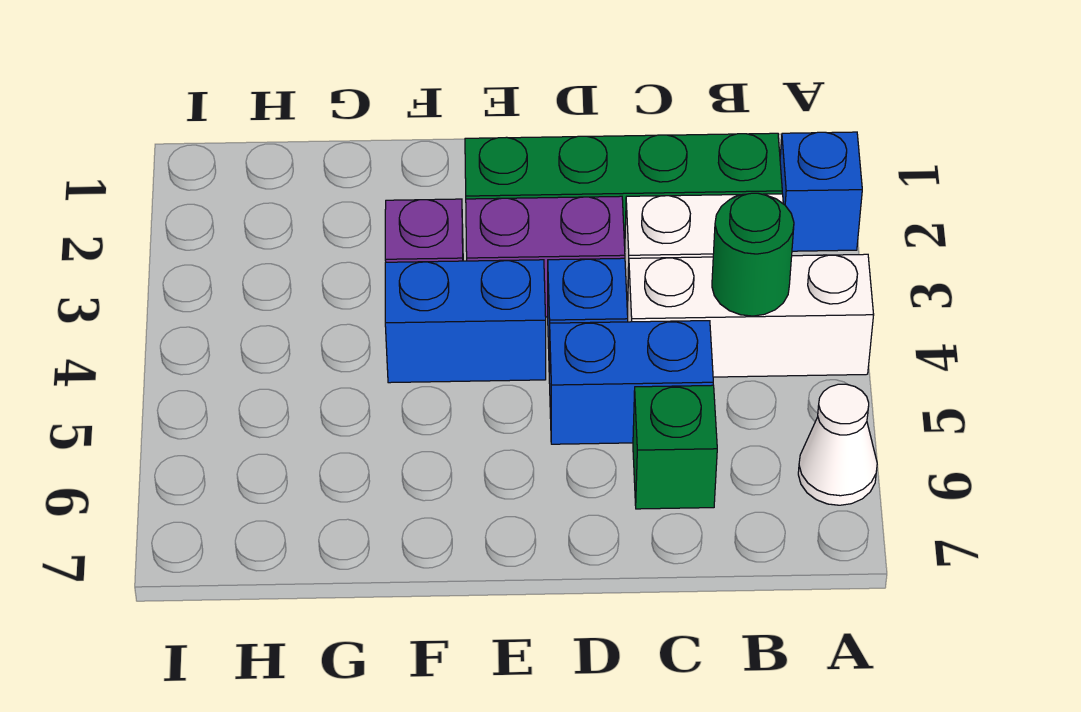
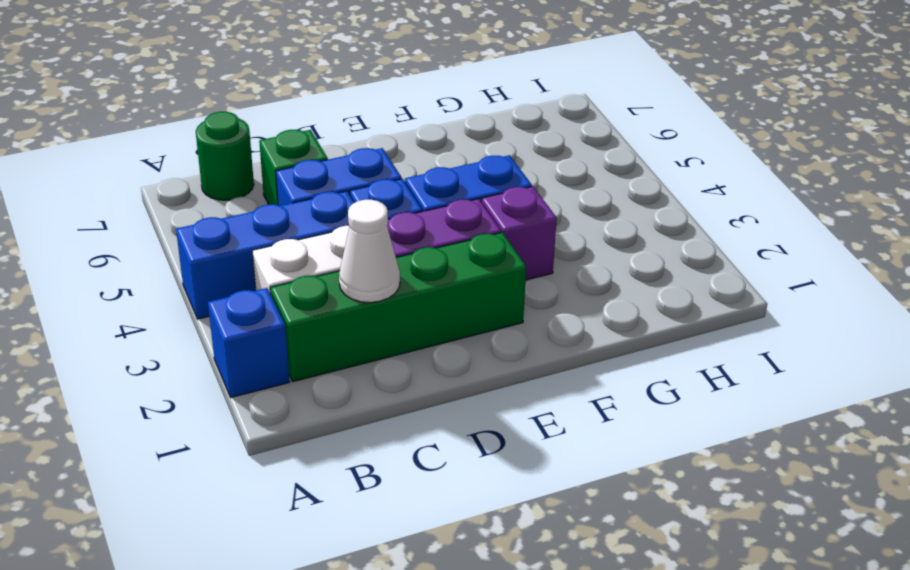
white 1x3 brick [627,254,874,377] -> blue 1x3 brick [176,191,354,319]
white 1x1 cone [798,384,877,505] -> white 1x1 cone moved to [339,200,400,303]
green 1x1 round brick [712,193,794,316] -> green 1x1 round brick moved to [196,112,254,200]

